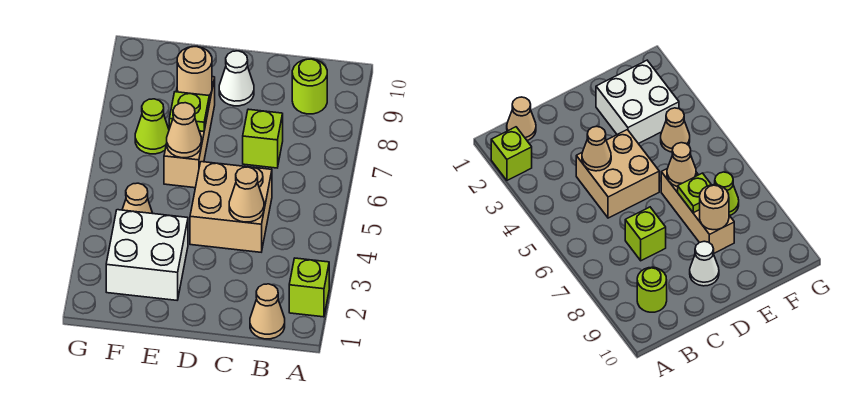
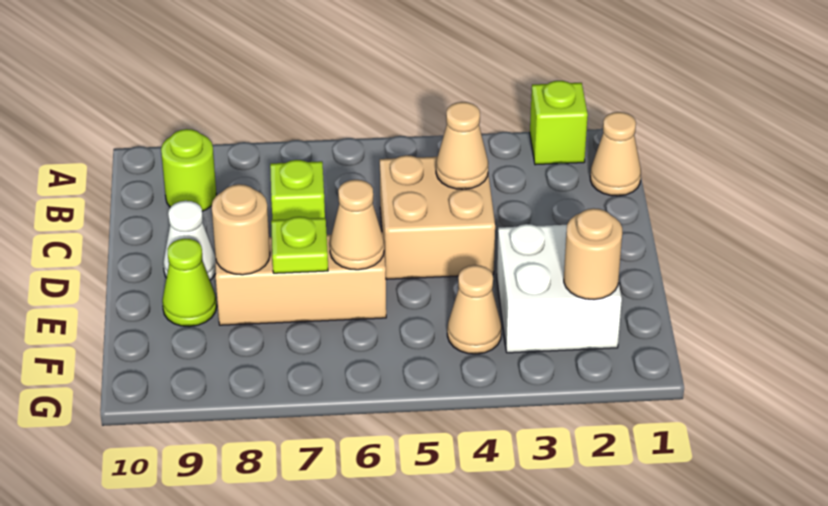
none -> tan 1x1 round brick [564,208,622,299]
lime 1x1 cone [135,99,169,154] -> lime 1x1 cone moved to [162,239,217,327]

